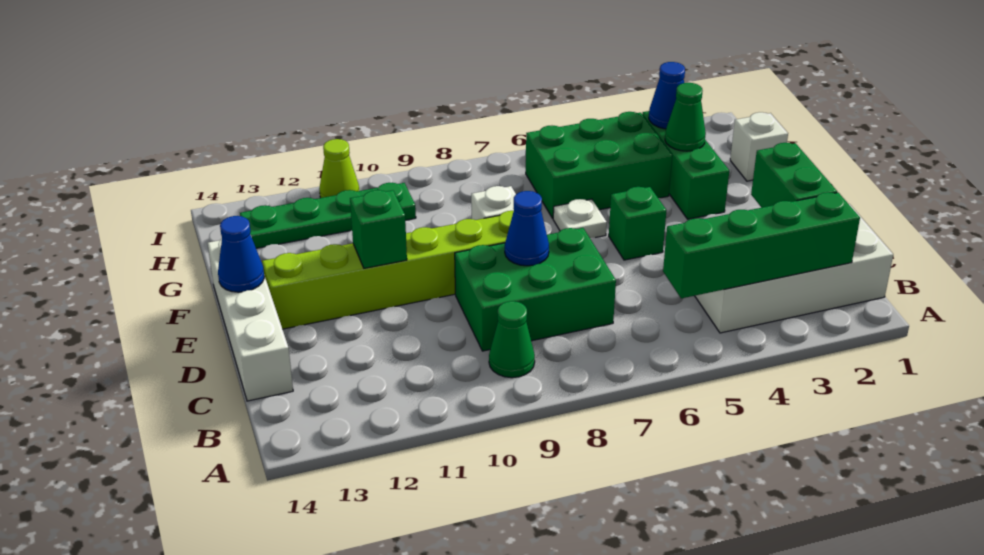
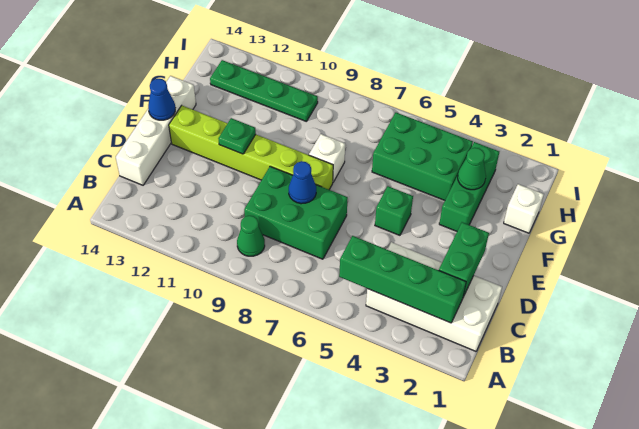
green 1x1 brick [350,190,407,268] -> green 1x1 plate [218,118,256,154]
white 1x1 plate [553,199,607,238] -> none
blue 1x1 cone [649,62,685,129] -> none
lime 1x1 cone [319,139,359,198] -> none

